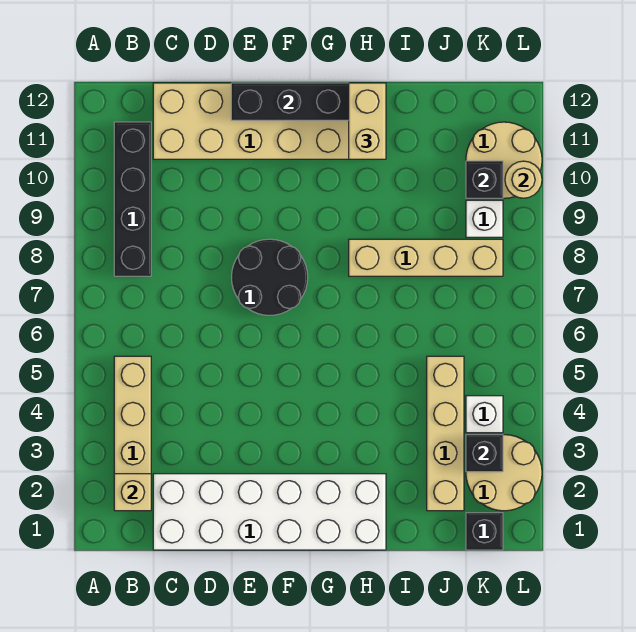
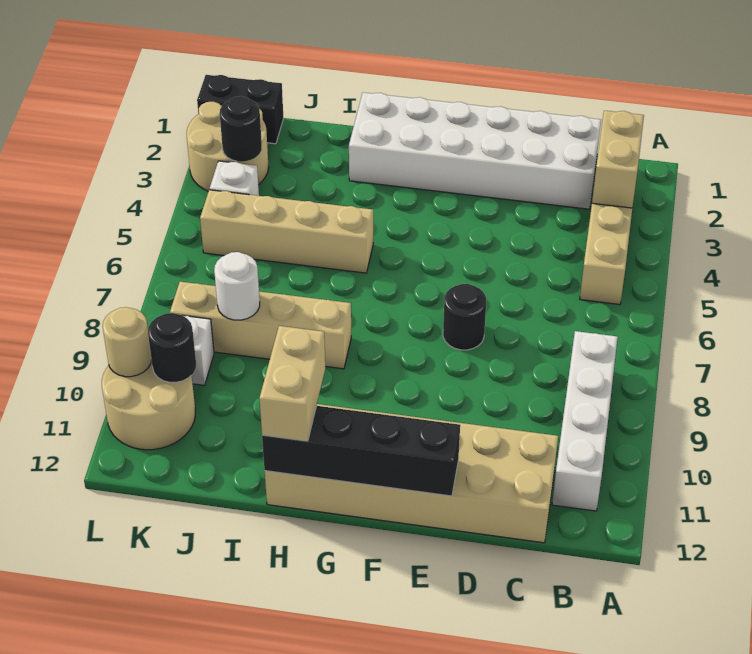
tan 1x1 brick [114,474,151,511] -> tan 1x2 brick [592,111,644,208]
black 1x4 brick [114,122,151,276] -> white 1x4 brick [552,331,618,511]
black 2x2 round brick [231,239,308,315] -> black 1x1 round brick [443,284,486,350]
tan 1x4 brick [427,356,464,511] -> tan 1x4 brick turned to [200,190,373,273]
none -> white 1x1 round brick [214,252,260,320]
black 1x1 brick [466,513,503,550] -> black 1x2 brick [197,75,284,144]
black 1x1 brick [466,435,503,472] -> black 1x1 round brick [220,96,262,162]
black 1x1 brick [466,161,503,198] -> black 1x1 round brick [148,313,196,382]

